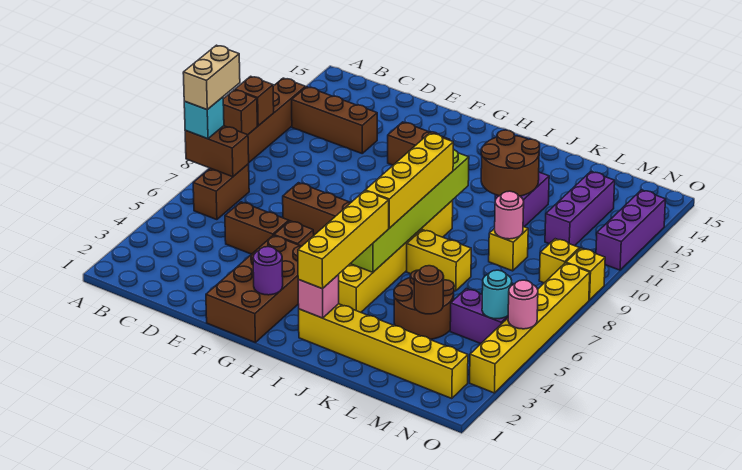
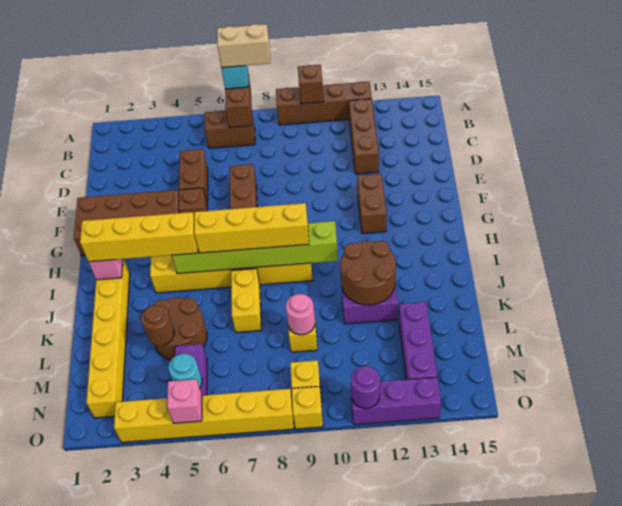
brown 1x1 brick [223,90,257,135] -> none
purple 1x1 round brick [253,247,283,295] -> purple 1x1 round brick moved to [351,366,380,408]
purple 1x3 brick [545,172,615,246] -> purple 1x3 brick turned to [399,302,437,380]
pink 1x1 round brick [508,280,538,329] -> pink 1x1 brick [167,379,202,423]

